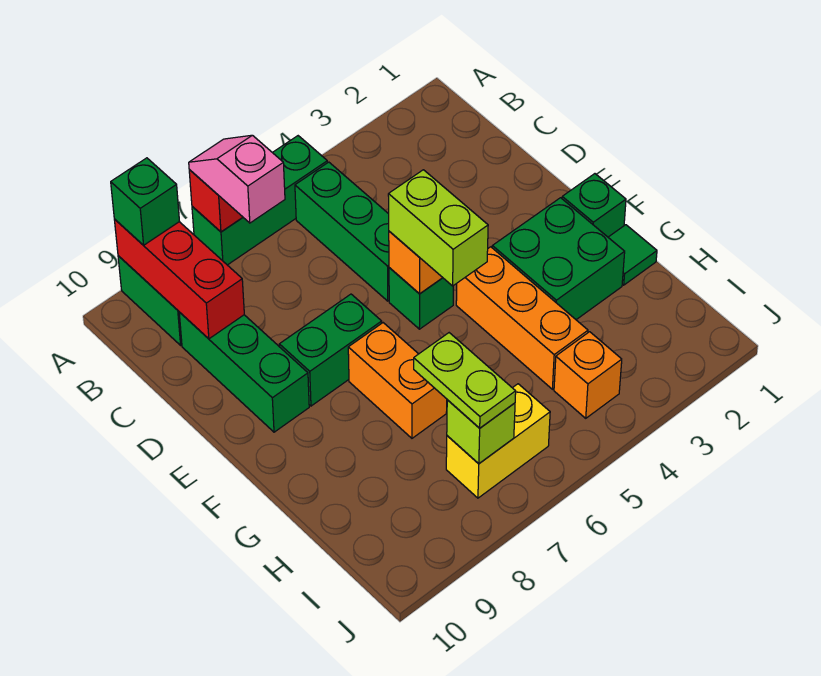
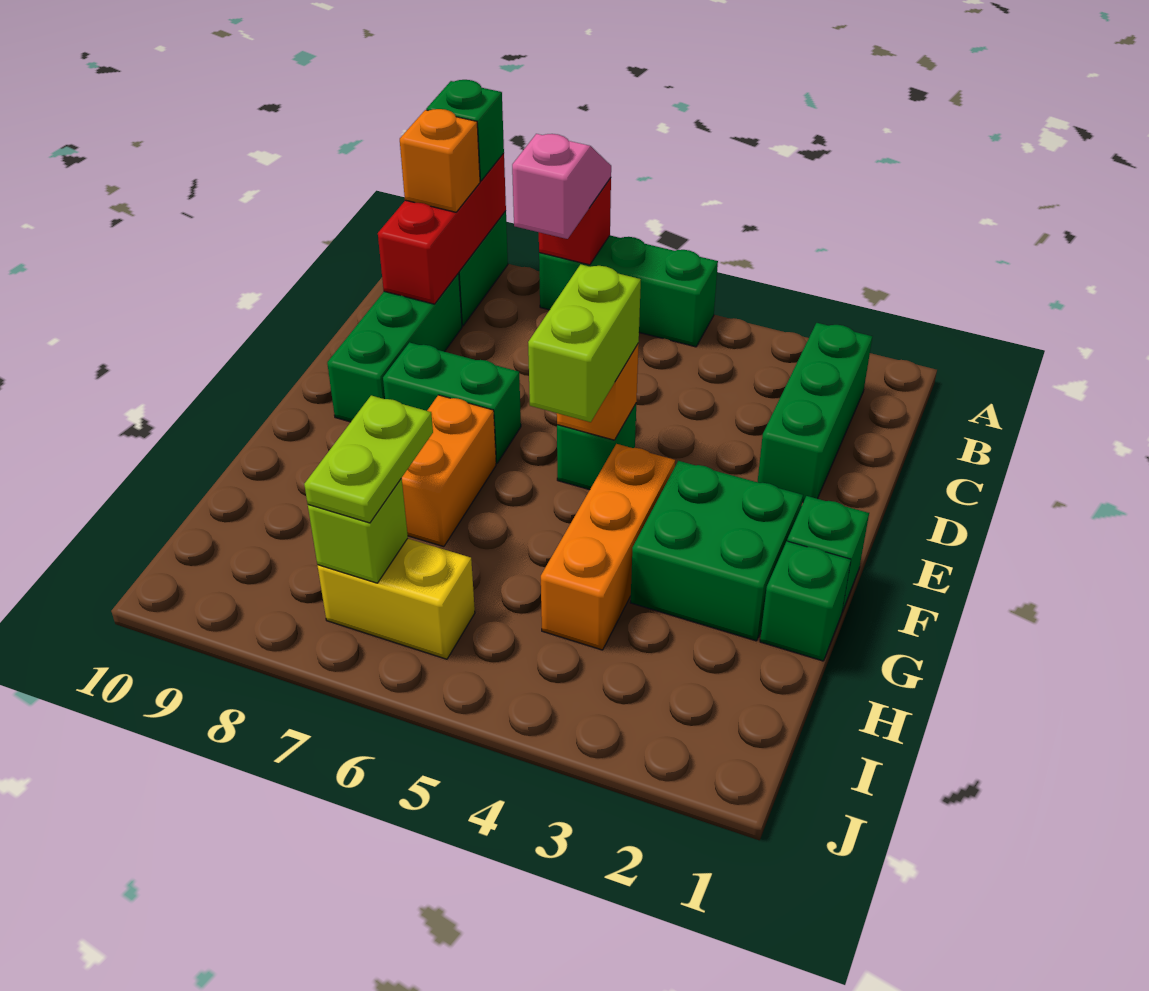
green 1x3 brick [295,162,389,301] -> green 1x3 brick moved to [758,323,872,502]
green 1x1 tile [608,225,657,285] -> green 1x1 brick [760,541,851,661]
orange 1x1 brick [554,332,622,418] -> orange 1x1 brick moved to [400,109,480,212]

